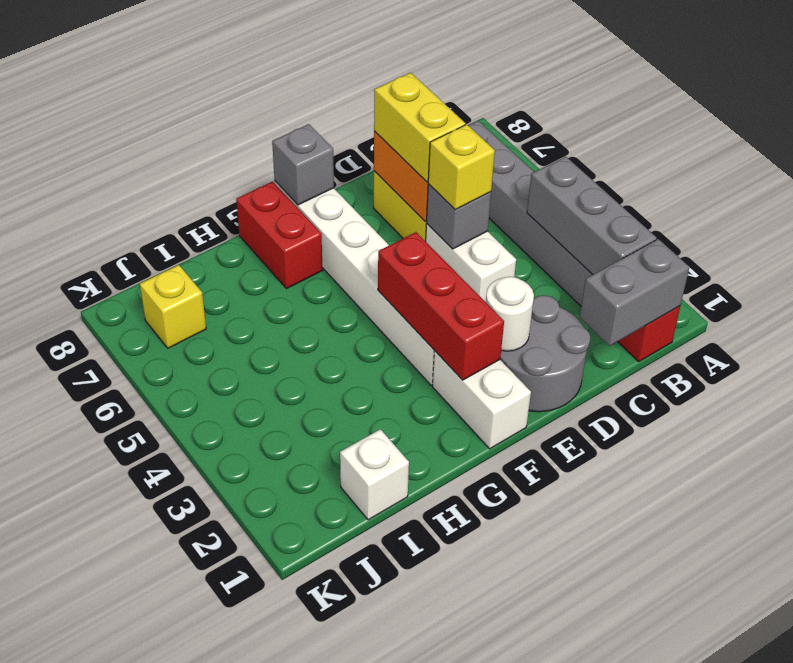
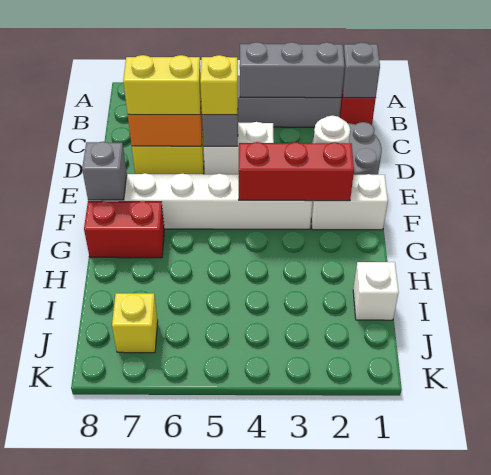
grey 1x2 brick [580,239,689,346] -> grey 1x1 brick [342,43,380,98]

